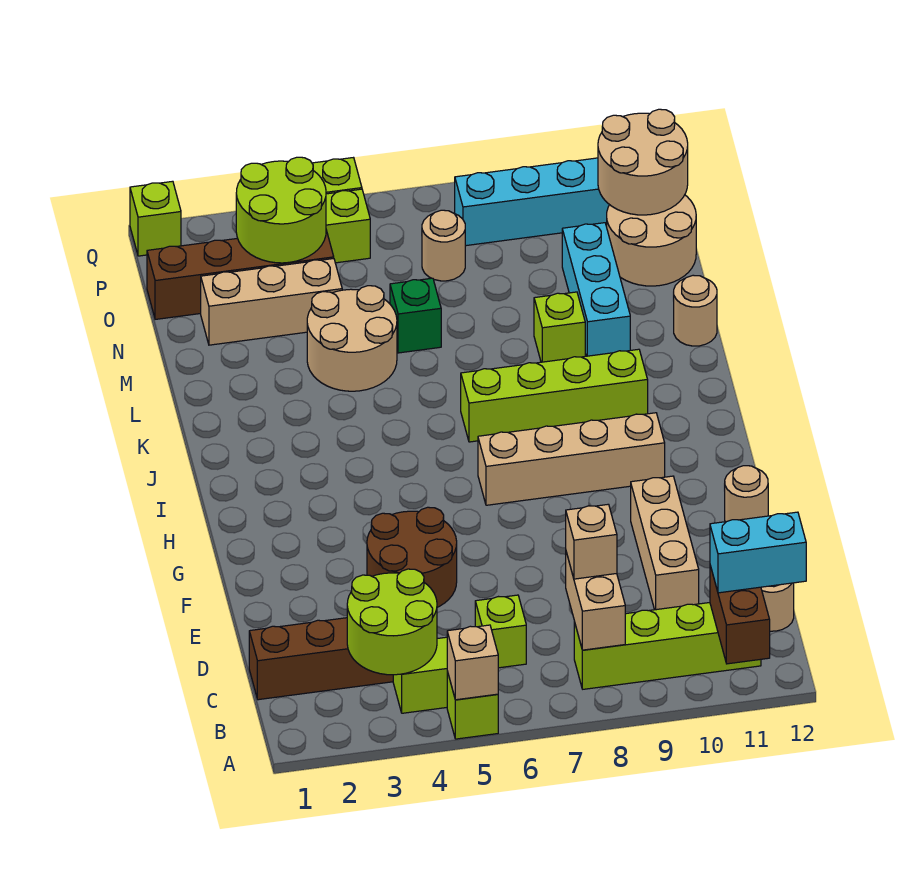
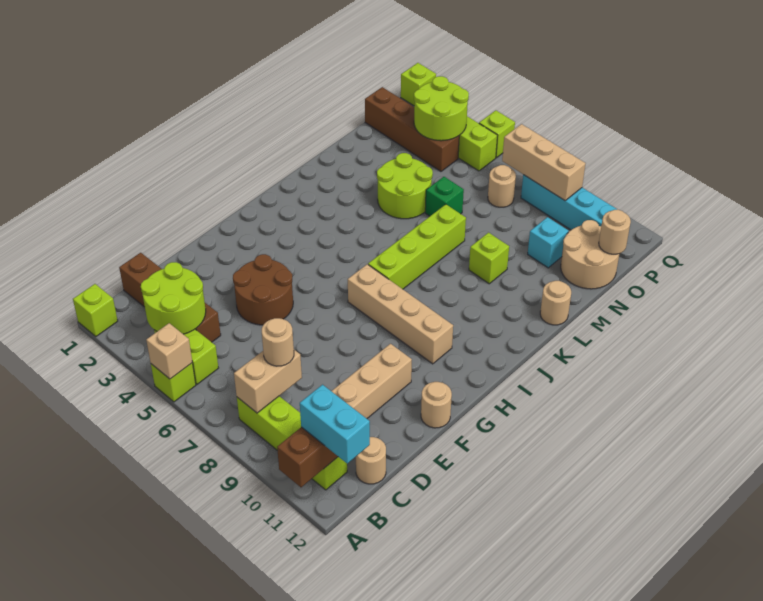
lime 1x1 brick [475,595,526,668] -> lime 1x1 brick moved to [73,284,118,336]
tan 1x1 brick [566,504,617,579] -> tan 1x1 round brick [262,318,294,366]
lime 1x4 brick [461,349,648,442] -> lime 1x4 brick turned to [368,204,466,289]
tan 2x2 round brick [307,286,397,391] -> lime 2x2 round brick [377,153,433,219]
cyan 1x3 brick [562,223,630,356] -> cyan 1x1 brick [528,217,568,268]
tan 1x3 brick [201,259,342,345] -> tan 1x3 brick moved to [502,124,586,200]
tan 2x2 round brick [598,109,688,215] -> tan 1x1 round brick [599,210,631,254]

